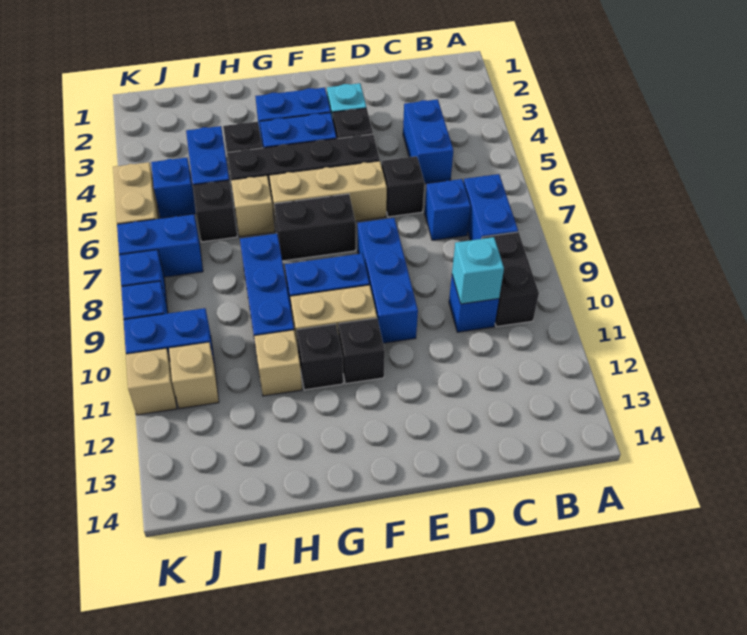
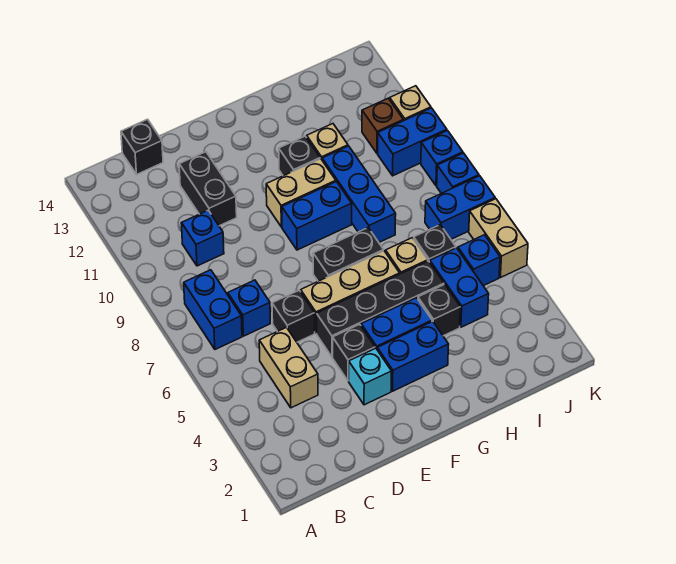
black 1x2 brick [482,232,539,327] -> black 1x2 brick moved to [179,152,237,226]
blue 1x2 brick [403,99,453,184] -> tan 1x2 brick [259,327,318,408]
cyan 1x1 brick [452,237,504,304] -> none
blue 1x3 brick [358,218,418,343] -> none
black 1x1 brick [338,318,385,384] -> black 1x1 brick moved to [121,119,163,175]
tan 1x1 brick [169,342,219,409] -> brown 1x1 brick [362,98,403,153]

